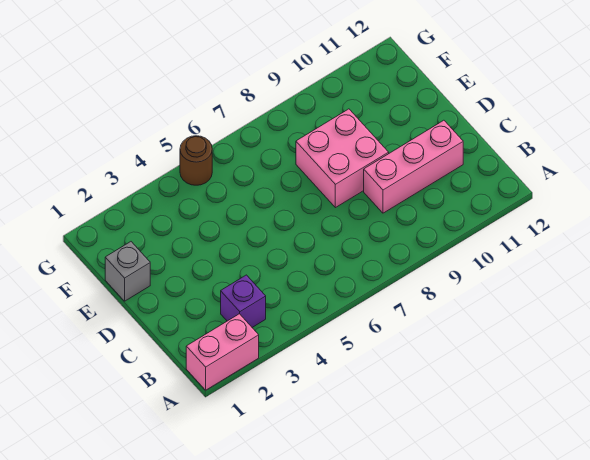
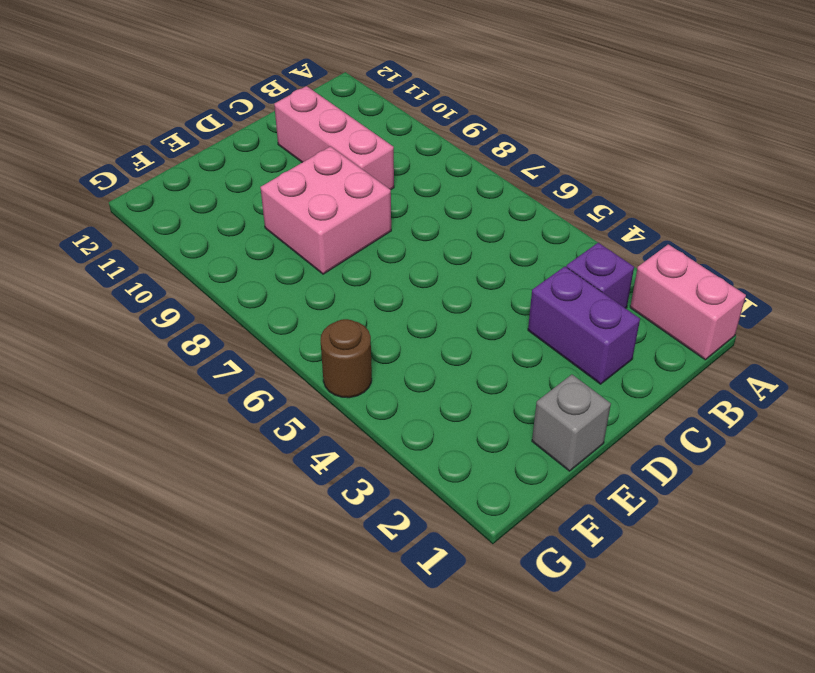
none -> purple 1x2 brick [528,267,640,384]

